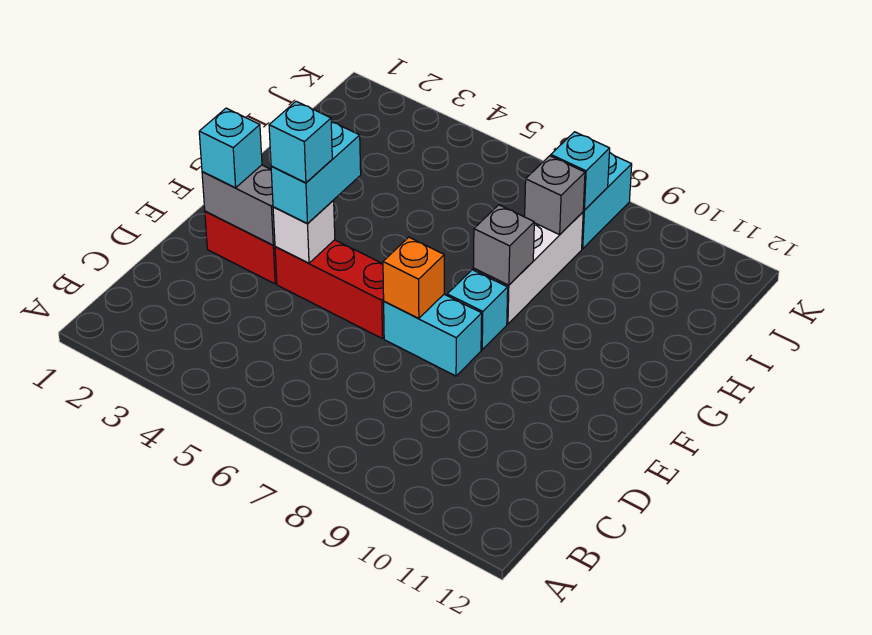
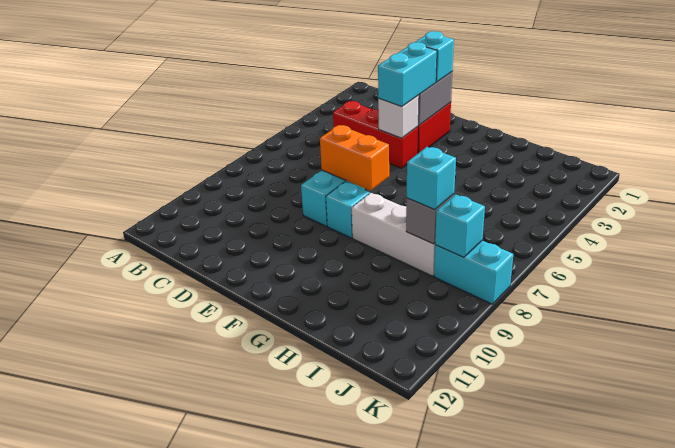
red 1x3 brick [275,240,384,338] -> red 1x3 brick turned to [333,101,418,168]
cyan 1x2 brick [271,121,361,224] -> cyan 1x2 brick turned to [378,42,437,107]
cyan 1x1 brick [269,101,332,183] -> cyan 1x1 brick moved to [407,147,456,209]
orange 1x1 brick [383,237,444,318] -> orange 1x2 brick [320,125,389,191]
grey 1x1 brick [473,205,534,285] -> none

